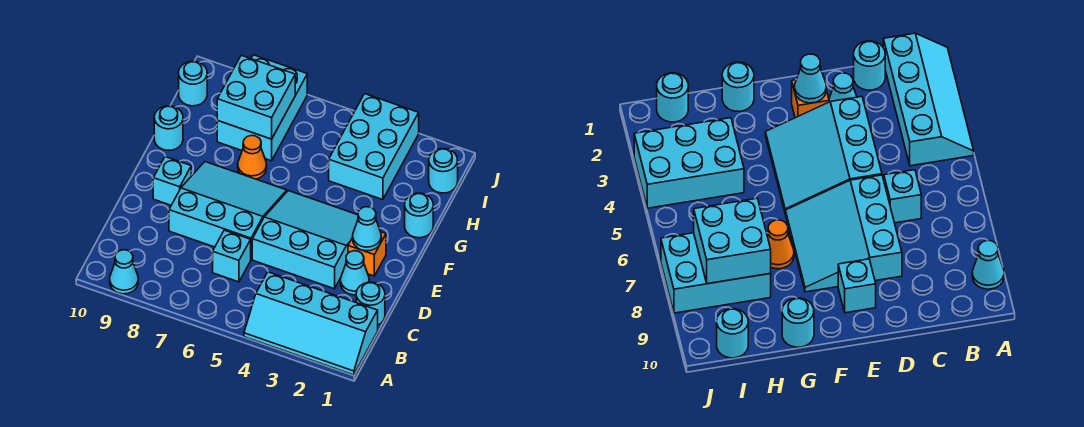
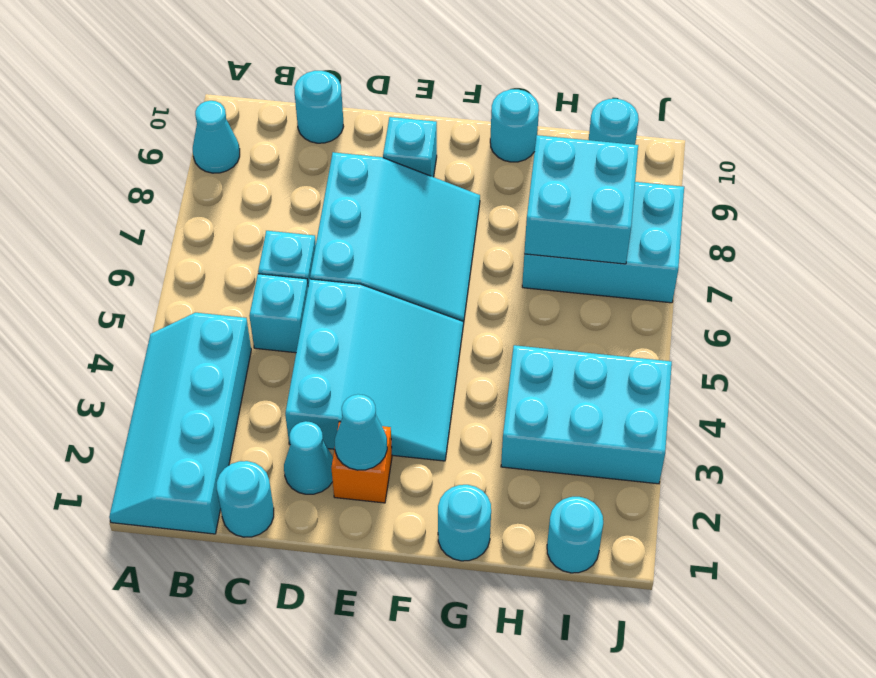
none -> cyan 1x1 brick [249,274,308,353]
none -> cyan 1x1 round brick [294,71,344,143]
orange 1x1 cone [238,135,267,179] -> none

